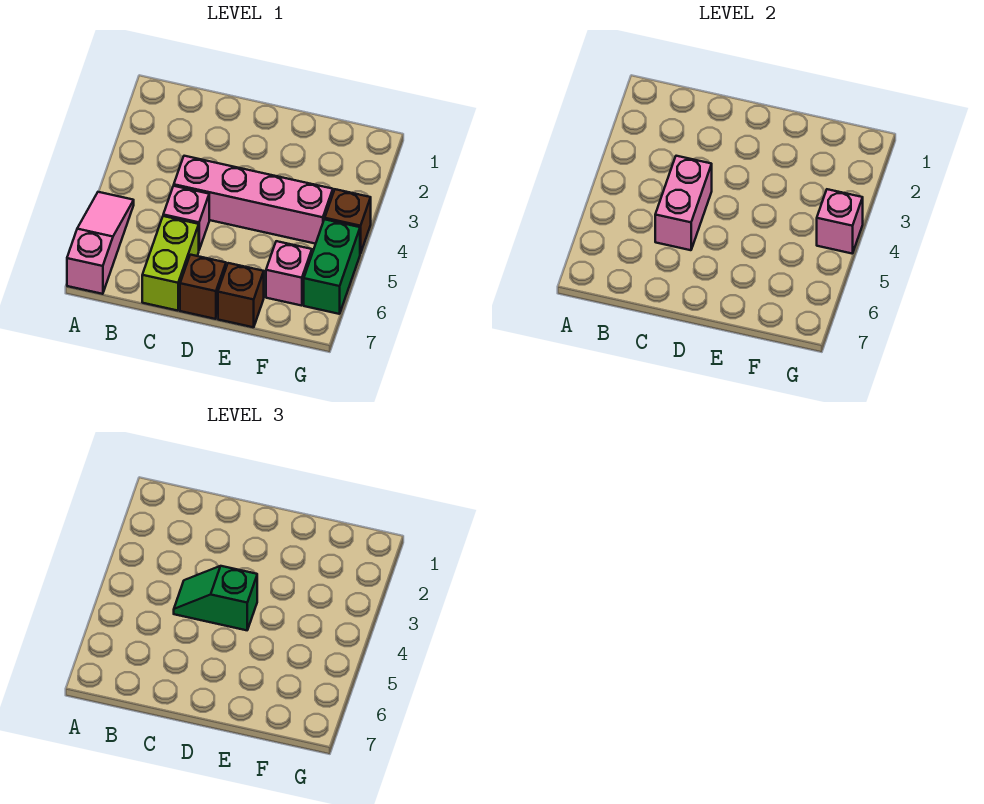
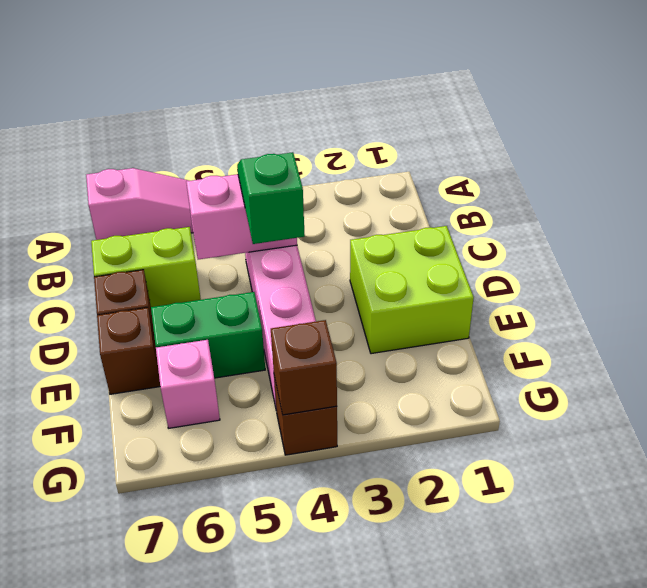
pink 1x1 brick [163,186,209,249] -> none
none -> lime 2x2 brick [350,226,474,354]
pink 1x1 brick [817,189,863,254] -> brown 1x1 brick [271,320,337,415]
green 1x2 brick [304,219,360,314] -> green 1x2 brick moved to [151,292,265,378]

